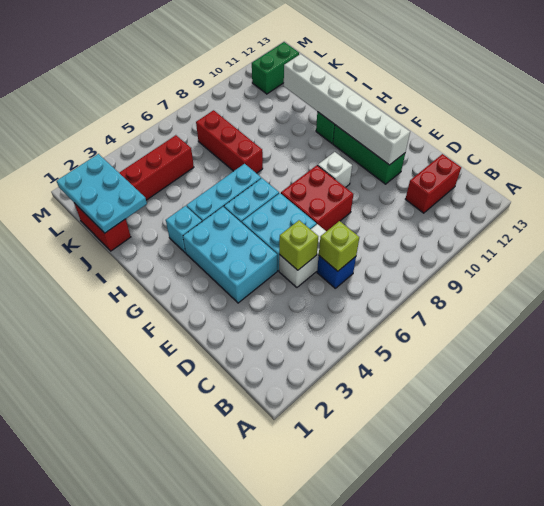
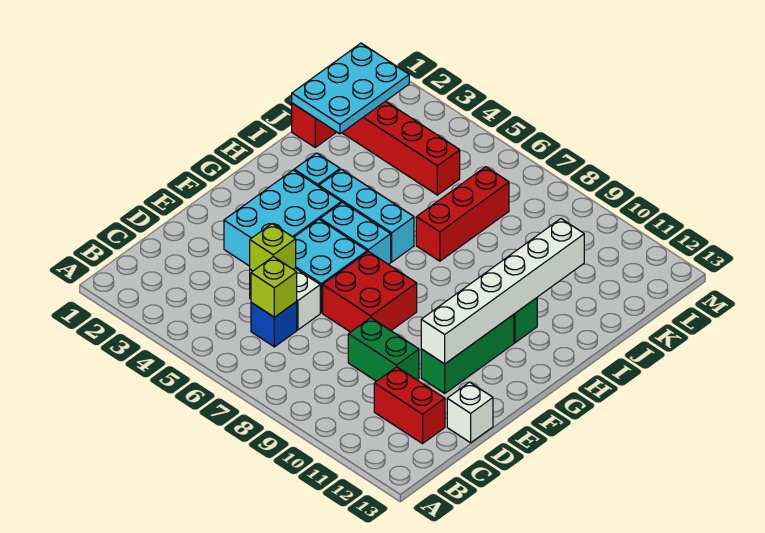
white 1x1 brick [318,152,352,187] -> white 1x1 brick moved to [447,382,493,443]
green 1x2 brick [252,42,299,94] -> green 1x2 brick moved to [348,318,419,381]

